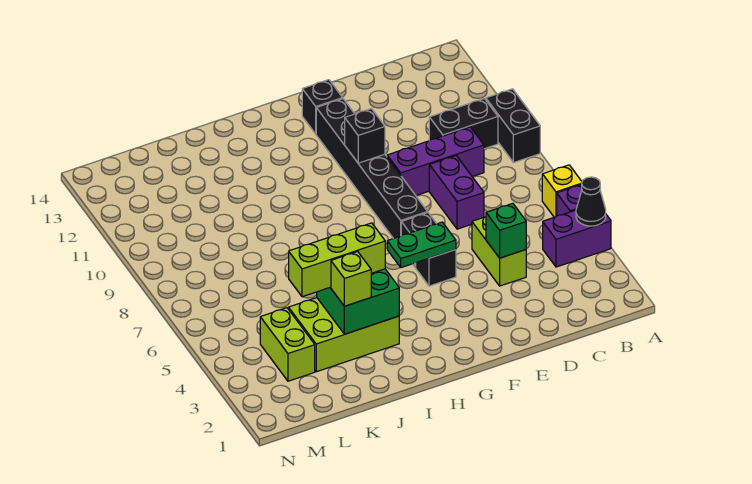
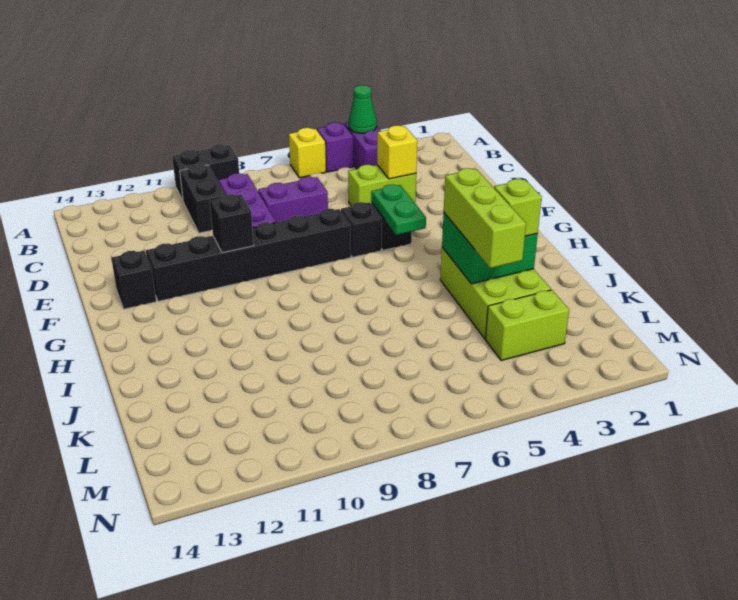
black 1x1 cone [576,177,606,226] -> green 1x1 cone [348,85,377,134]
green 1x1 brick [486,203,526,258] -> yellow 1x1 brick [377,126,417,179]

